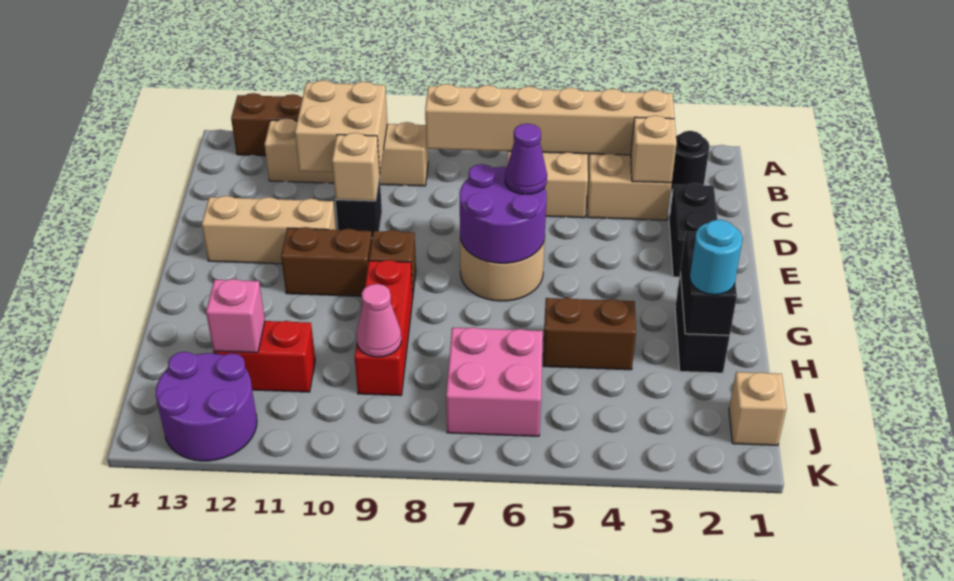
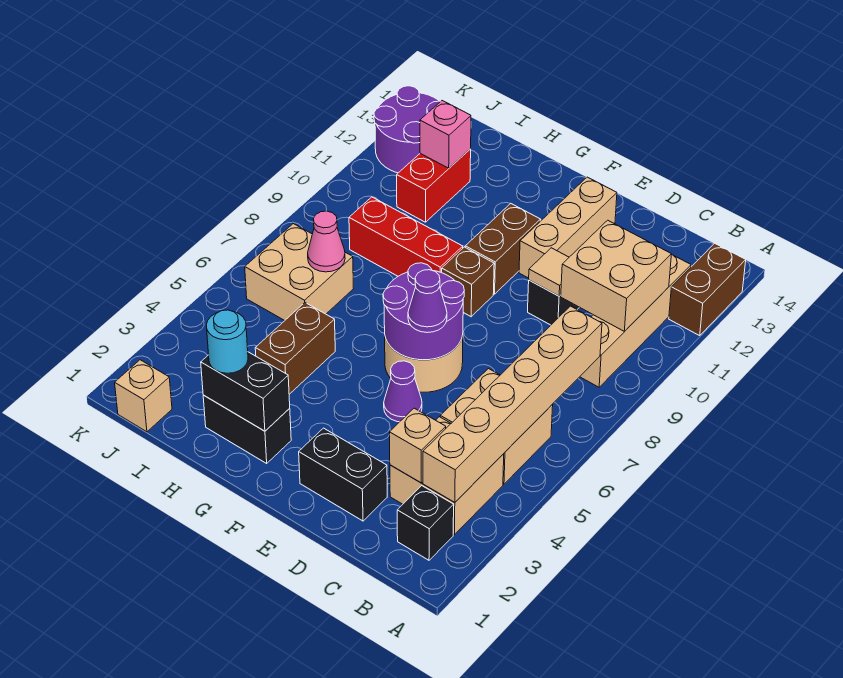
black 1x1 round brick [671,131,710,190] -> black 1x1 brick [397,486,454,560]
tan 1x1 brick [332,133,380,201] -> tan 1x1 tile [529,248,569,296]
none -> purple 1x1 cone [384,361,422,422]
pink 2x2 brick [446,327,543,436] -> tan 2x2 brick [245,224,353,321]
pink 1x1 cone [356,284,401,357] -> pink 1x1 cone moved to [308,211,345,272]

